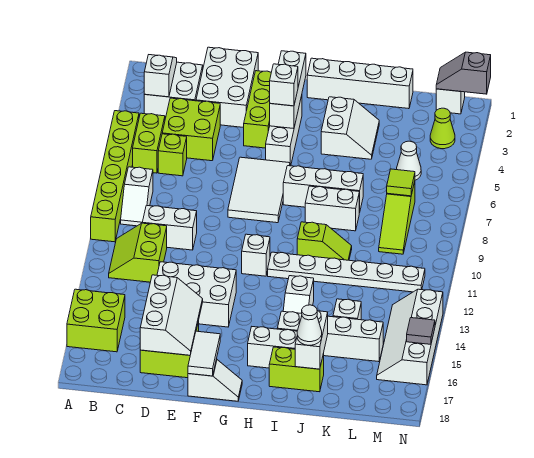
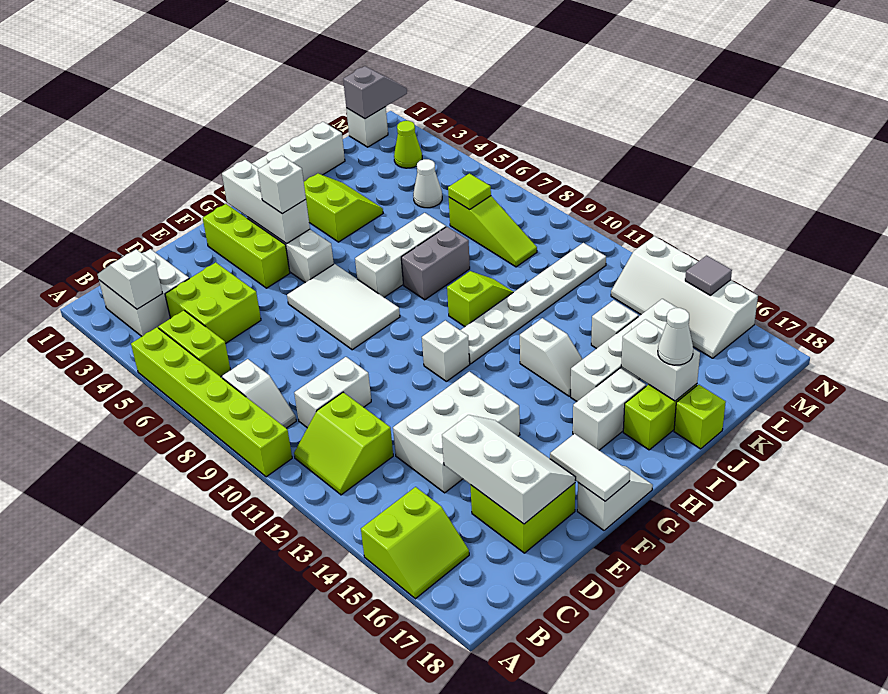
lime 2x2 brick [67,289,125,352] -> lime 2x2 slope [361,487,469,599]
lime 1x1 brick [158,134,187,176] -> lime 1x1 brick moved to [674,384,726,449]
white 2x3 brick [196,47,258,128] -> none
white 2x2 slope [321,97,379,159] -> lime 2x2 slope [304,174,383,242]
white 1x2 brick [305,186,359,231] -> grey 1x2 brick [401,227,470,300]
grey 1x2 slope [436,52,491,94] -> grey 1x2 slope turned to [343,66,407,119]

